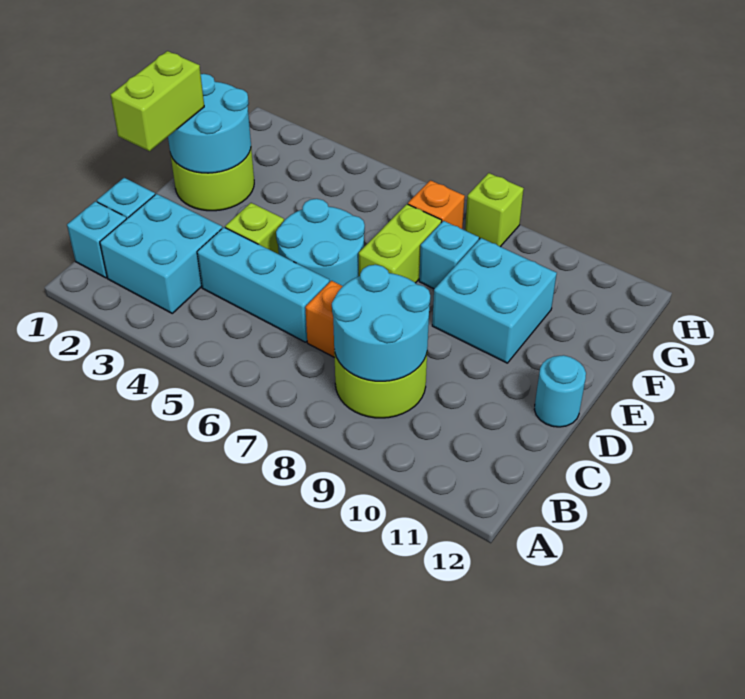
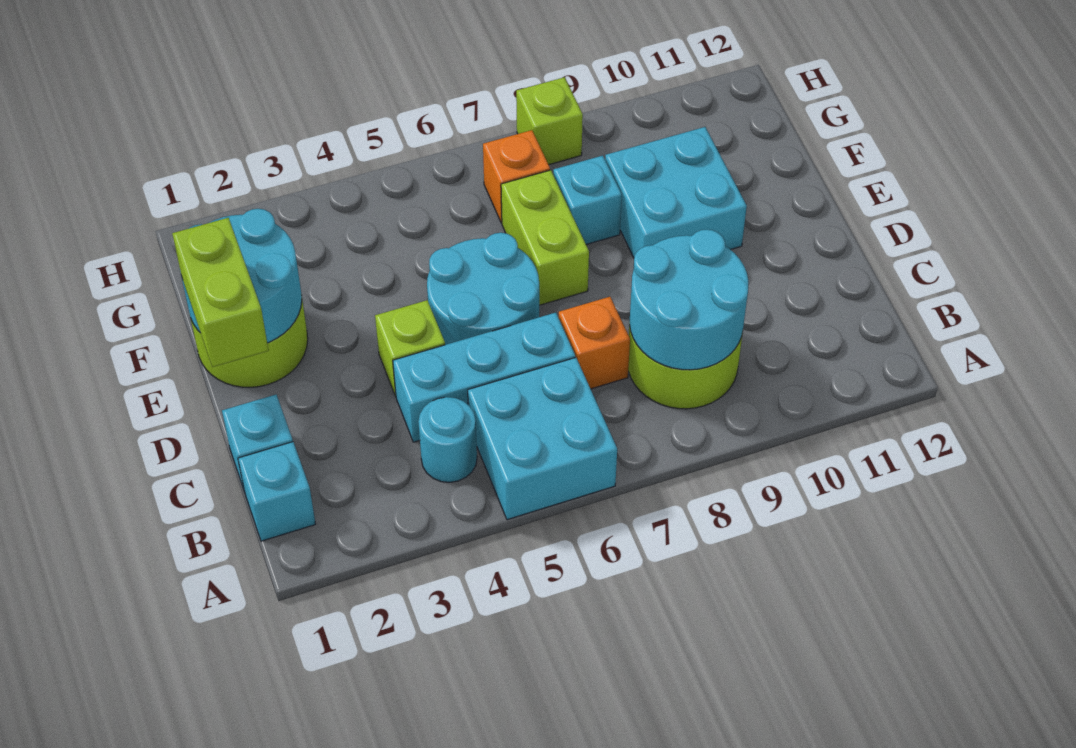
cyan 2x2 brick [100,194,222,313] -> cyan 2x2 brick moved to [468,357,617,520]
cyan 1x1 round brick [534,355,586,427] -> cyan 1x1 round brick moved to [418,397,477,482]

